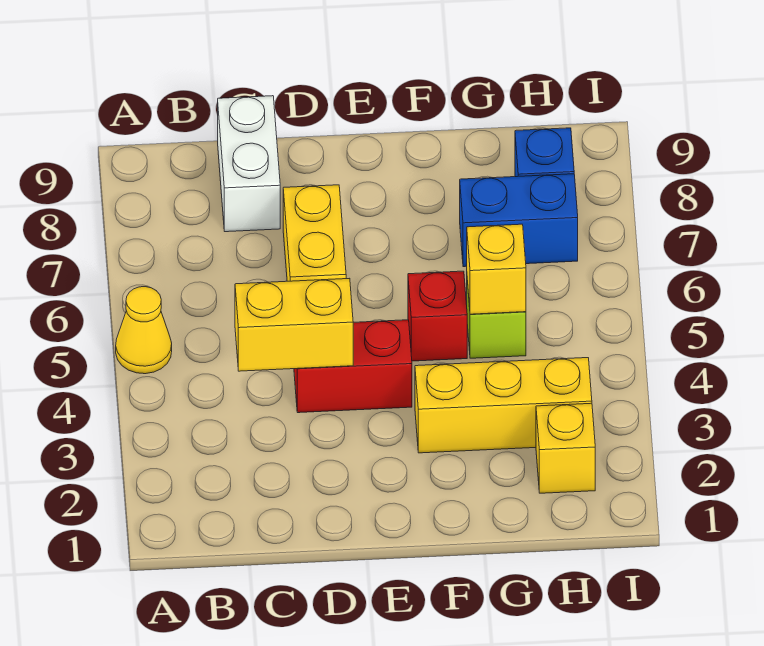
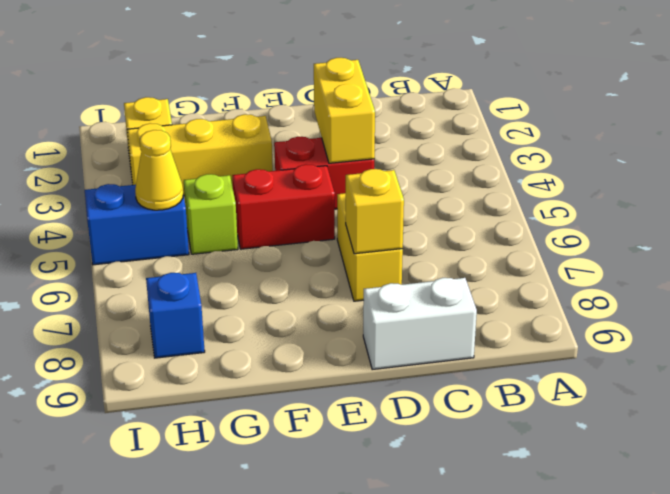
yellow 1x1 cone [116,287,172,374] -> yellow 1x1 cone moved to [135,130,183,210]
yellow 1x2 brick [235,278,353,371] -> yellow 1x2 brick turned to [314,58,375,163]
white 1x2 brick [218,96,280,232] -> white 1x2 brick turned to [363,278,477,369]
red 1x1 brick [408,271,467,361] -> red 1x2 brick [232,164,335,249]
yellow 1x1 brick [467,224,526,314] -> yellow 1x1 brick moved to [346,169,404,254]
blue 1x2 brick [460,174,578,267] -> blue 1x2 brick moved to [85,184,189,265]

